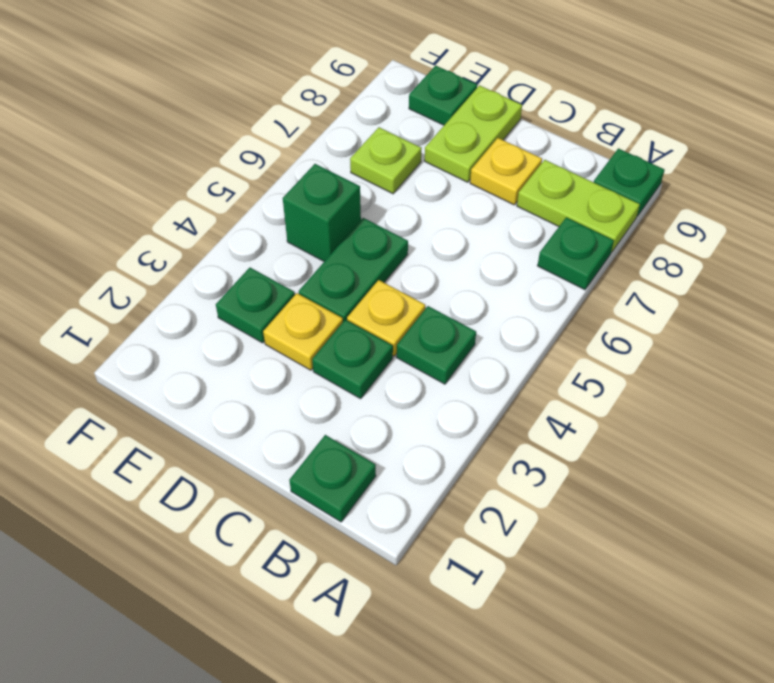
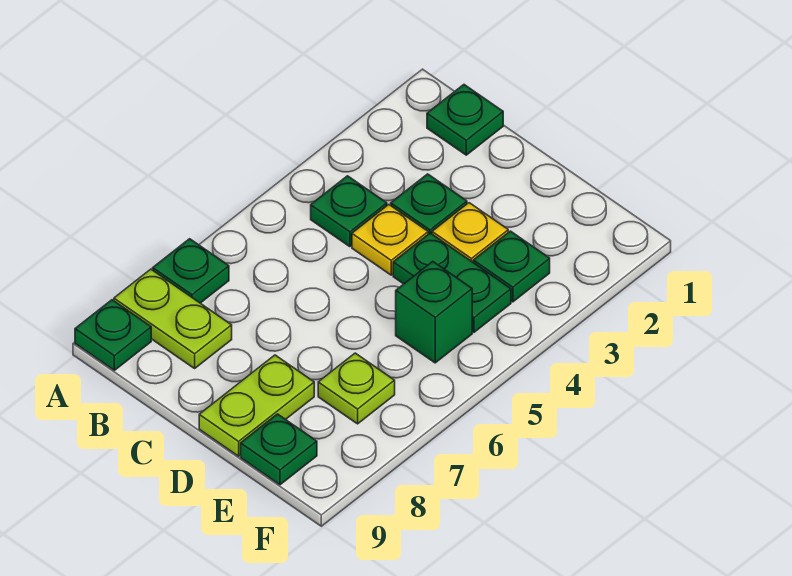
yellow 1x1 plate [470,138,542,205] -> none
green 1x2 plate [299,218,408,322] -> green 1x2 plate turned to [393,233,511,332]

